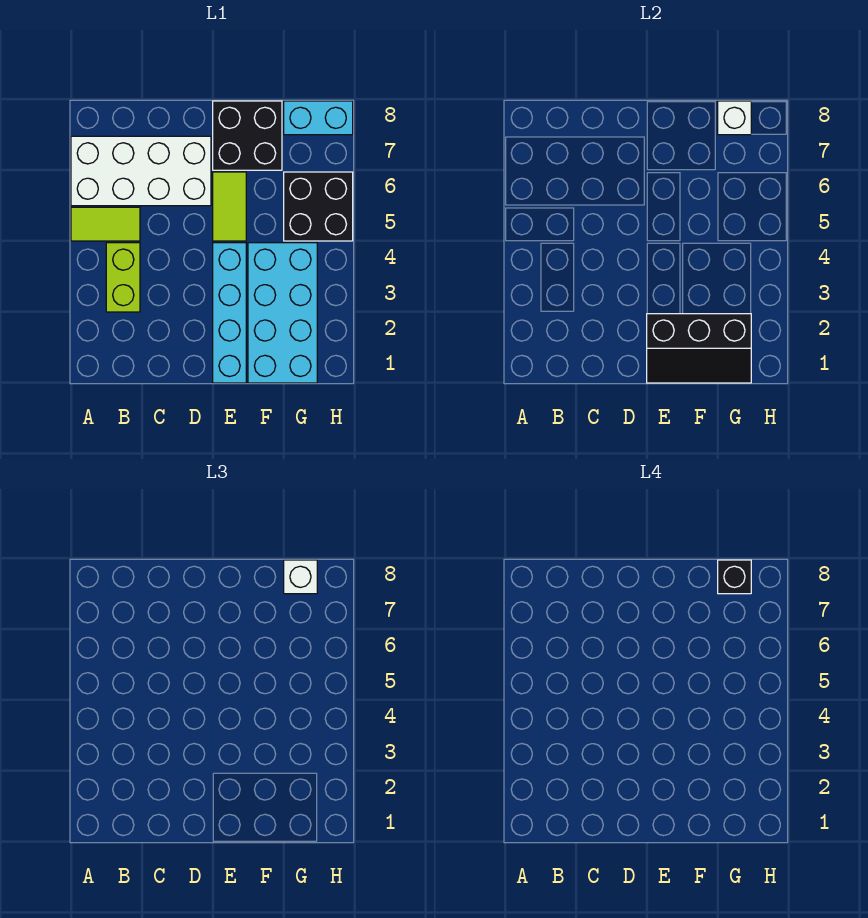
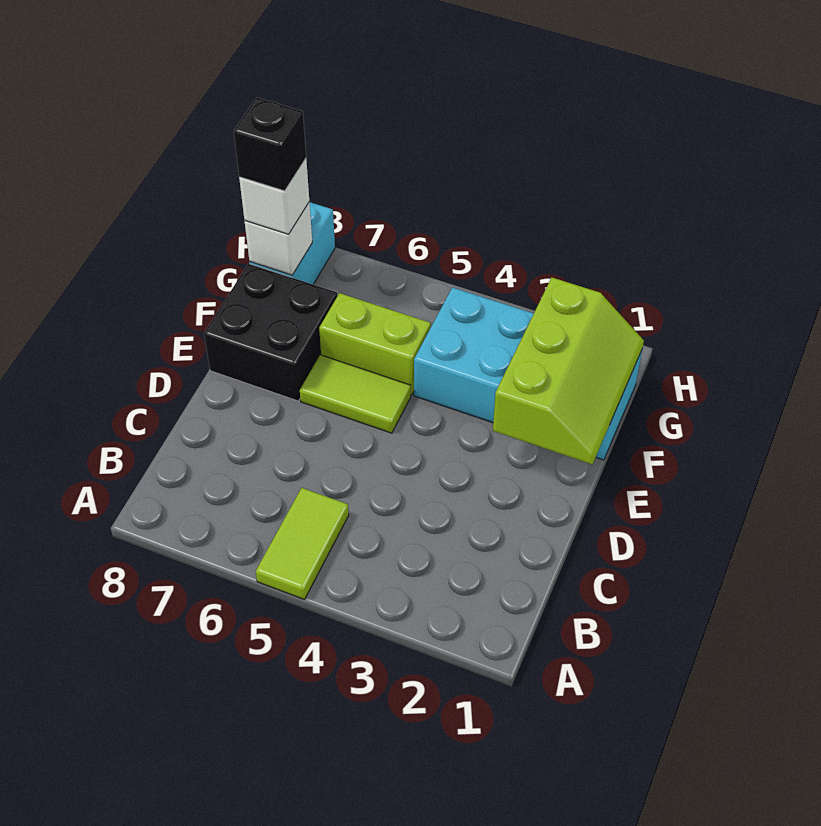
white 2x4 brick [71,136,211,206] -> none
lime 1x2 brick [106,243,140,312] -> lime 1x2 brick moved to [319,293,431,395]
cyan 1x4 brick [213,243,246,383] -> none
black 2x3 slope [647,314,751,383] -> lime 2x3 slope [493,278,644,464]
black 2x2 brick [284,172,353,241] -> none

